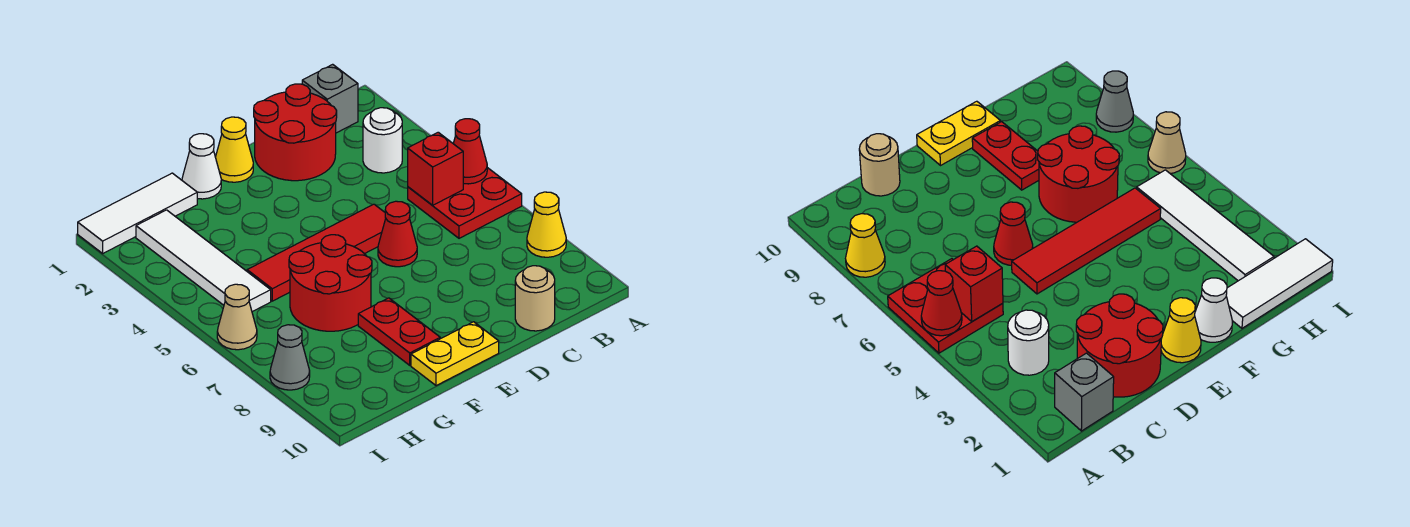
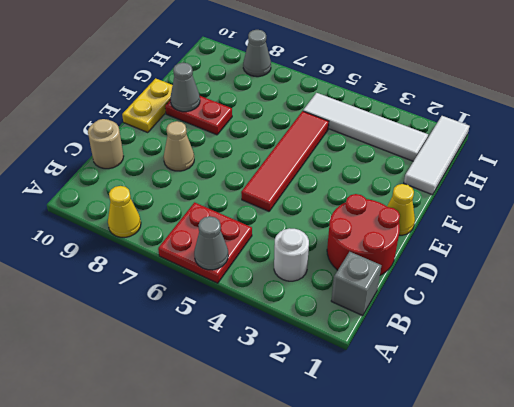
red 1x1 cone [453,119,487,184] -> grey 1x1 cone [194,216,228,270]
red 1x1 brick [408,132,463,205] -> none
red 1x1 cone [378,201,417,267] -> none
white 1x1 cone [182,134,221,199] -> none
red 2x2 round brick [289,235,372,331] -> none
none -> grey 1x1 cone [170,63,200,112]
tan 1x1 cone [217,284,257,350] -> tan 1x1 cone moved to [164,121,194,171]

